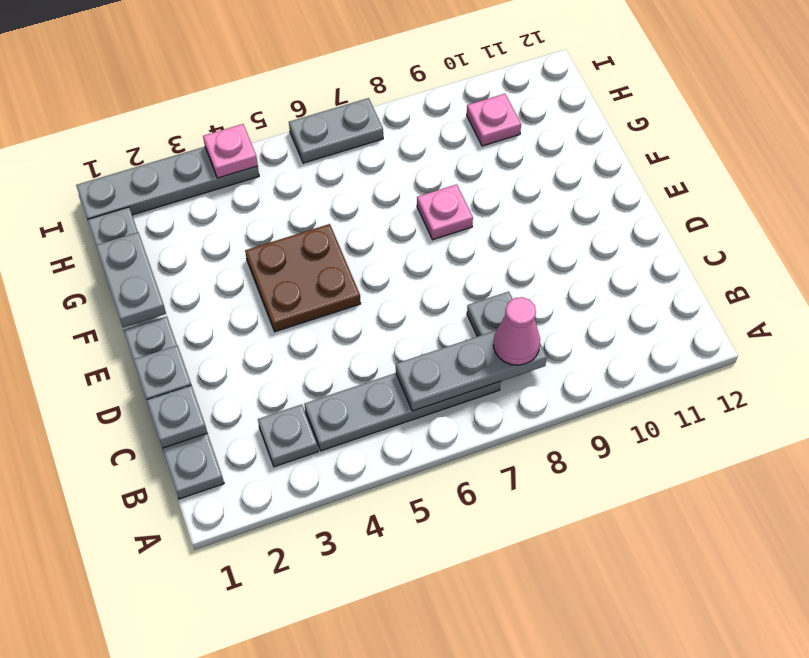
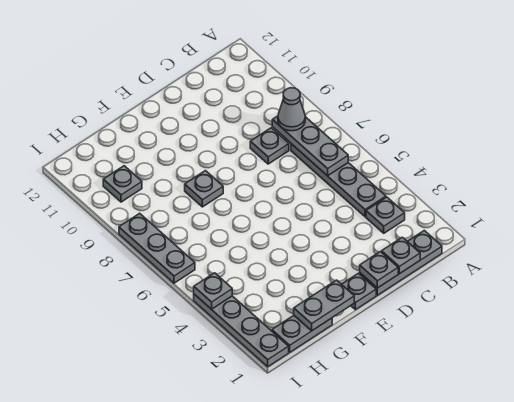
pink 1x1 cone [493,297,540,365] -> grey 1x1 cone [278,88,305,131]
brown 2x2 plate [245,224,361,332] -> none
pink 1x1 plate [417,184,473,240] -> grey 1x1 plate [185,171,223,207]
pink 1x1 plate [467,94,521,146] -> grey 1x1 plate [103,166,142,202]
pink 1x1 plate [203,124,258,178] -> grey 1x1 plate [194,273,232,309]
grey 1x2 plate [289,98,383,163] -> grey 1x3 plate [119,213,195,283]

